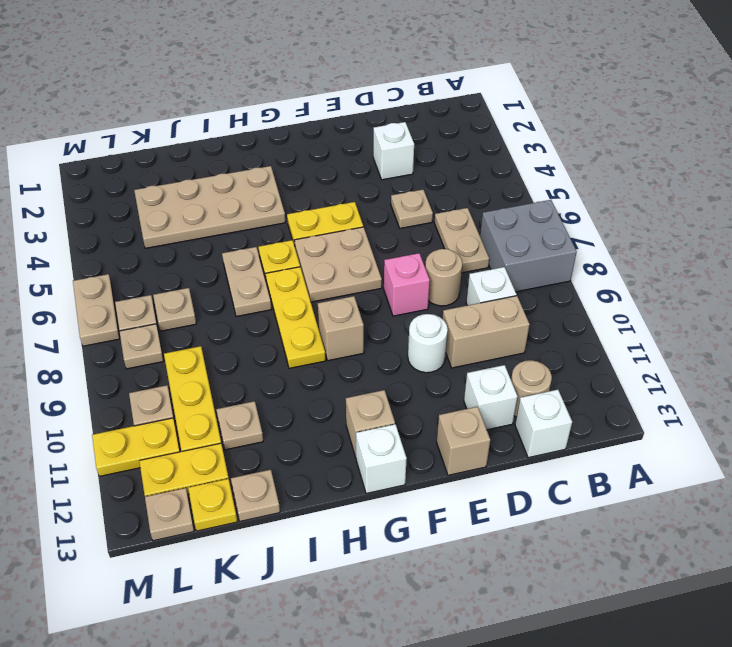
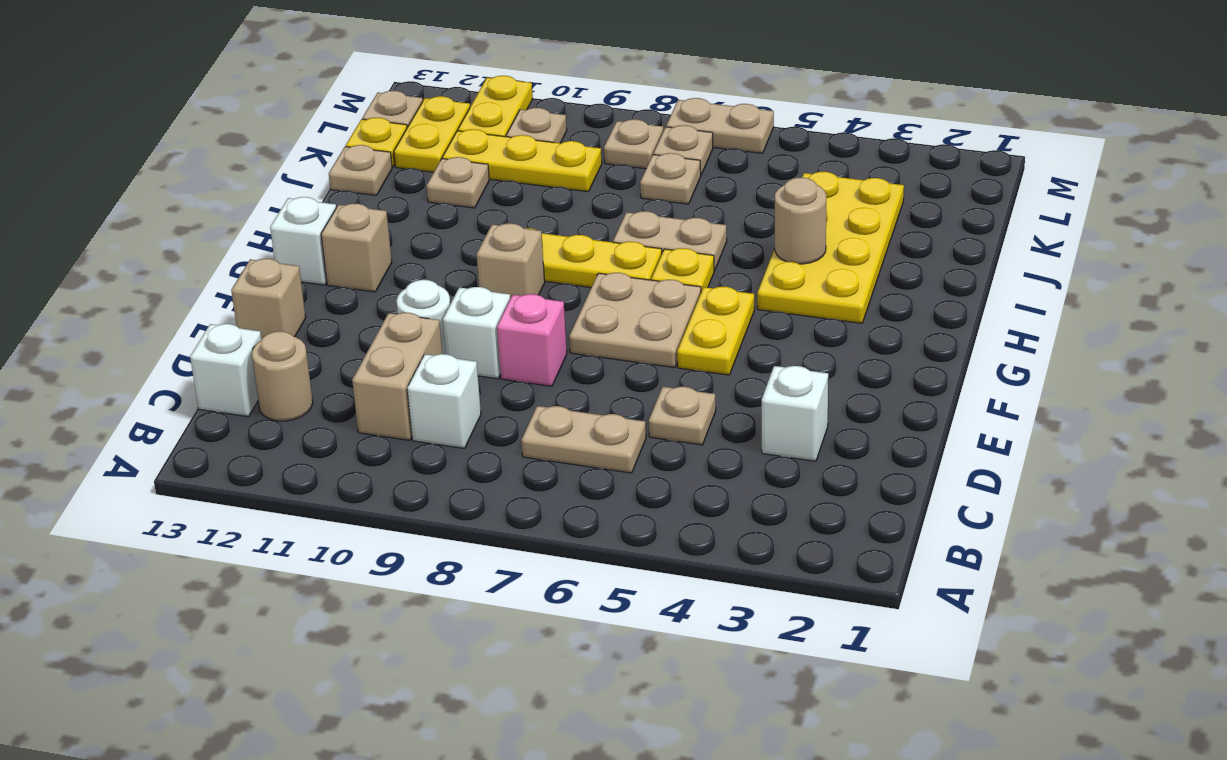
grey 2x2 brick [480,200,577,292] -> none
tan 1x1 round brick [425,249,462,306] -> tan 1x1 round brick moved to [775,177,826,264]
white 1x1 brick [464,365,518,430] -> white 1x1 brick moved to [443,287,510,379]
tan 2x4 plate [134,166,286,248] -> yellow 2x4 plate [757,172,904,323]

